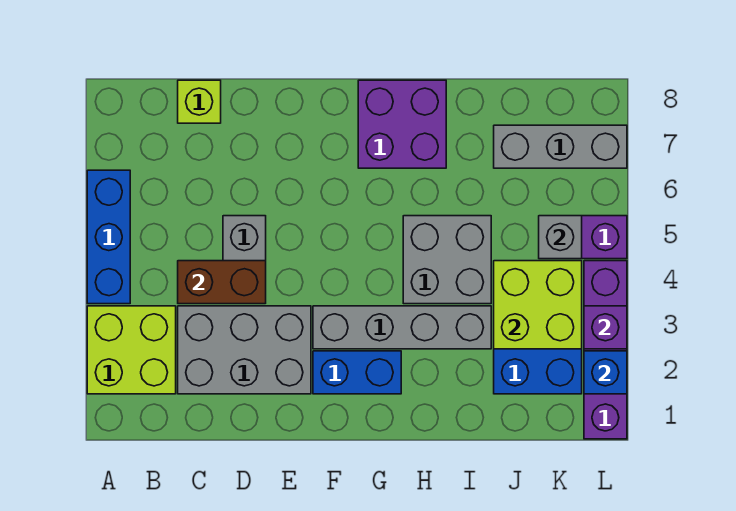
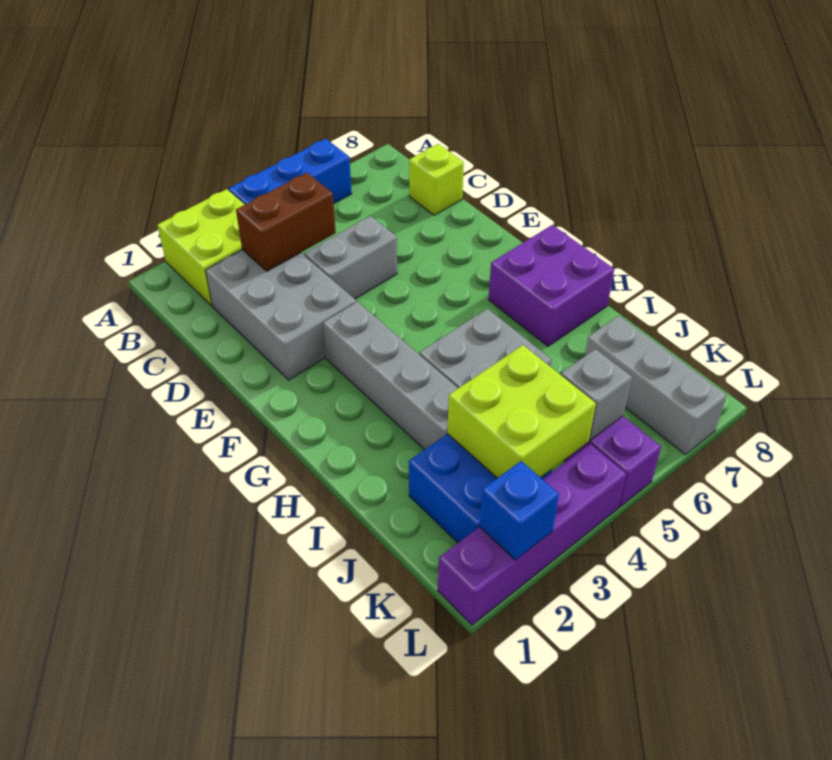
brown 1x2 brick [178,261,266,304] -> brown 1x2 brick turned to [236,173,336,271]
blue 1x2 brick [313,351,401,394] -> none
purple 1x1 brick [584,306,627,349] -> none

